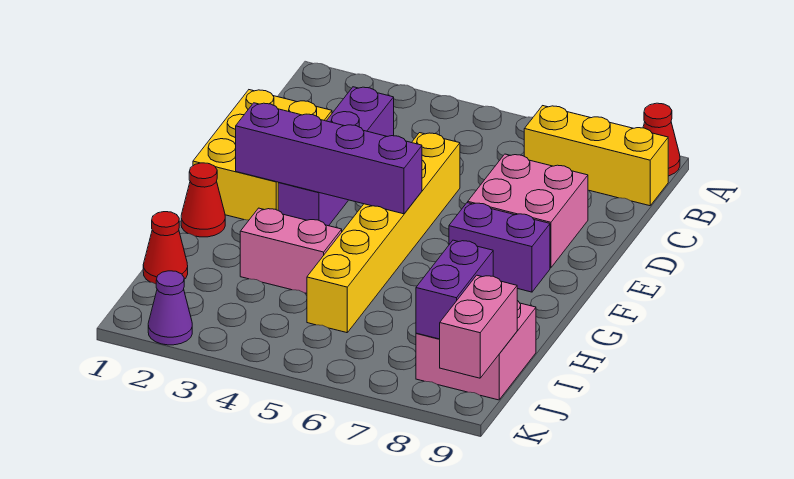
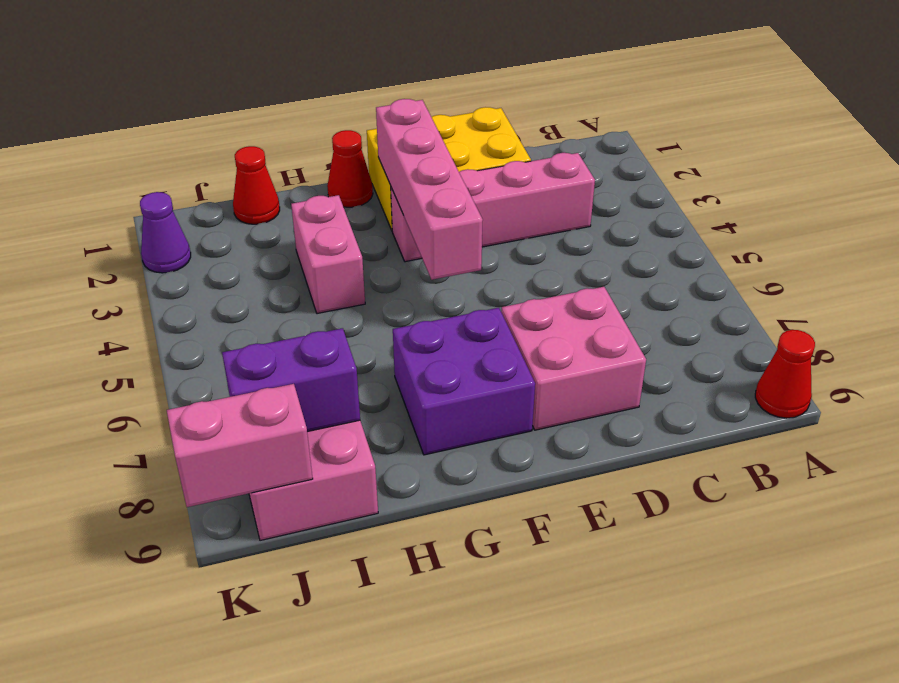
yellow 1x3 brick [524,106,668,206] -> none
purple 1x4 brick [278,87,394,226] -> pink 1x4 brick [391,153,595,262]
yellow 1x6 brick [307,133,460,333] -> none
purple 1x4 brick [236,103,422,214] -> pink 1x4 brick [376,99,483,280]
purple 1x2 brick [449,203,550,292] -> purple 2x2 brick [393,308,535,455]

